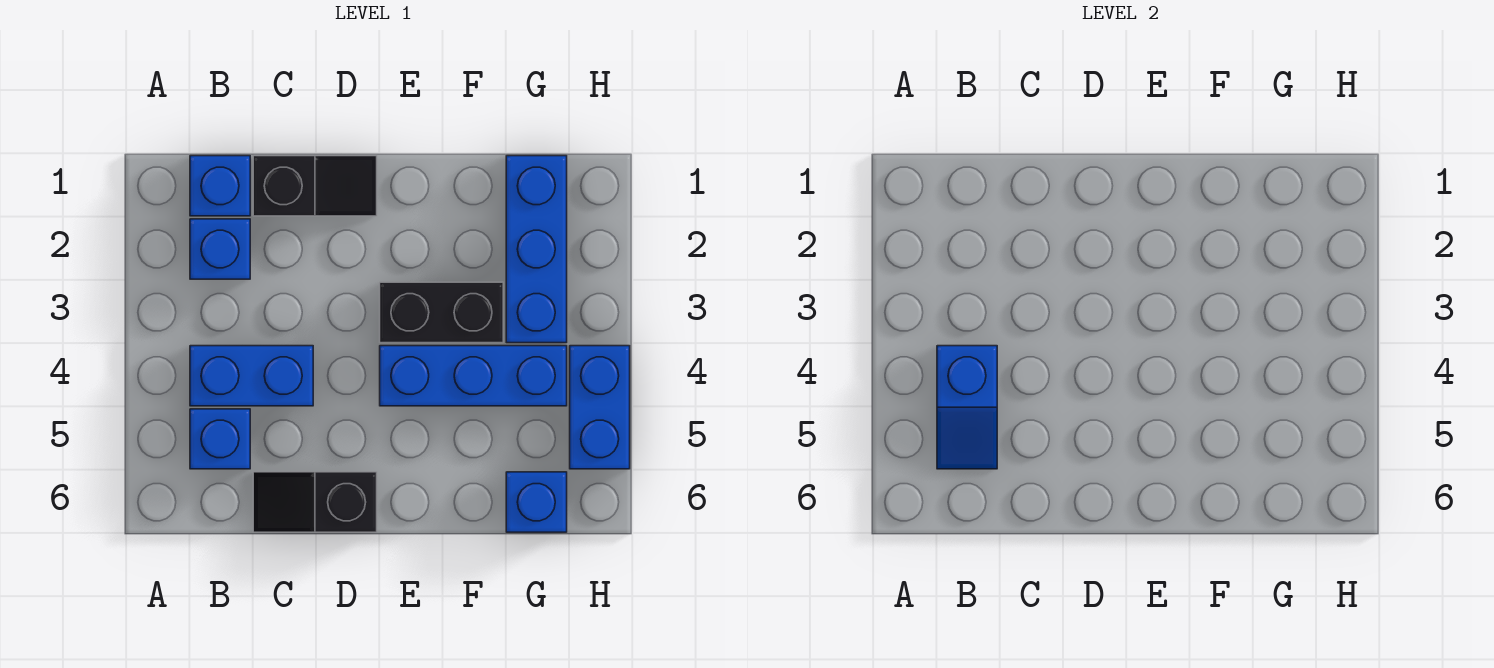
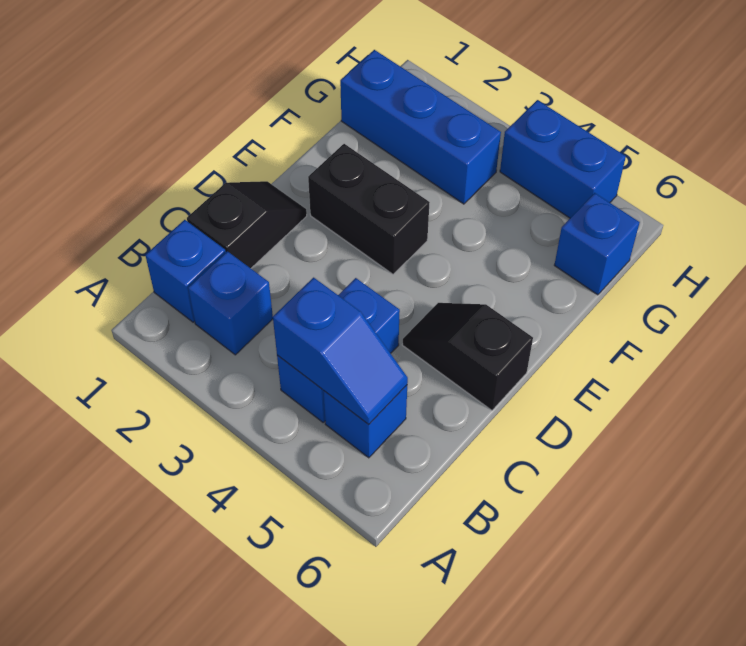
black 1x2 slope [253,472,377,532] -> black 1x2 slope turned to [402,303,533,410]
black 1x2 brick [380,282,503,343] -> black 1x2 brick turned to [308,144,430,274]
blue 1x3 brick [380,346,567,406] -> none

